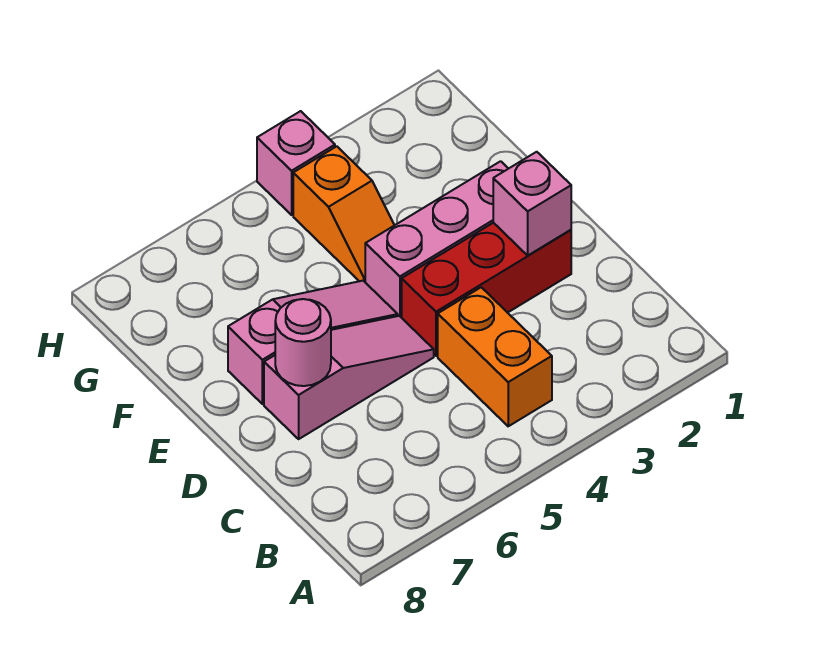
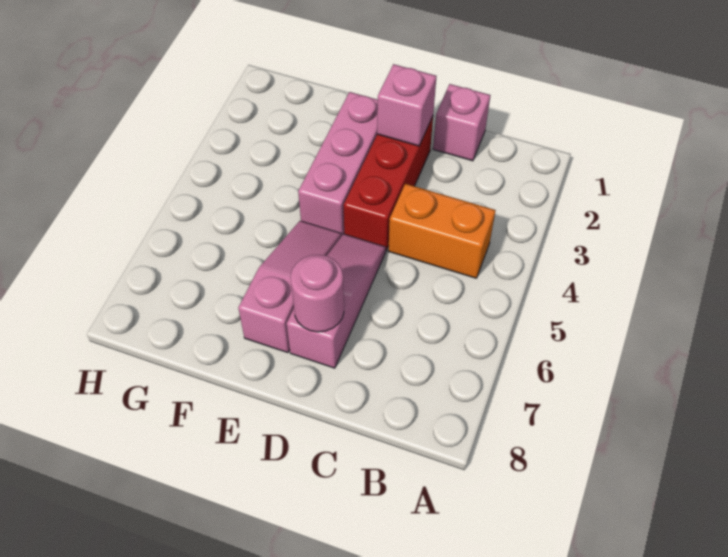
orange 1x2 slope [293,146,394,282] -> none
pink 1x1 brick [257,111,335,215] -> pink 1x1 brick moved to [433,84,490,161]

